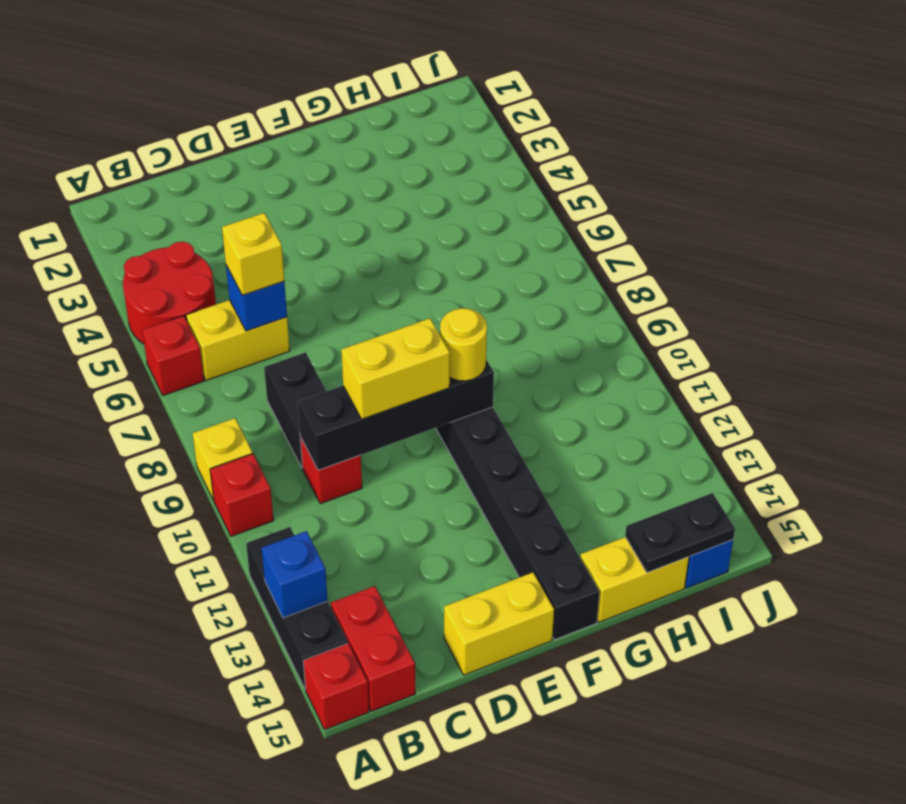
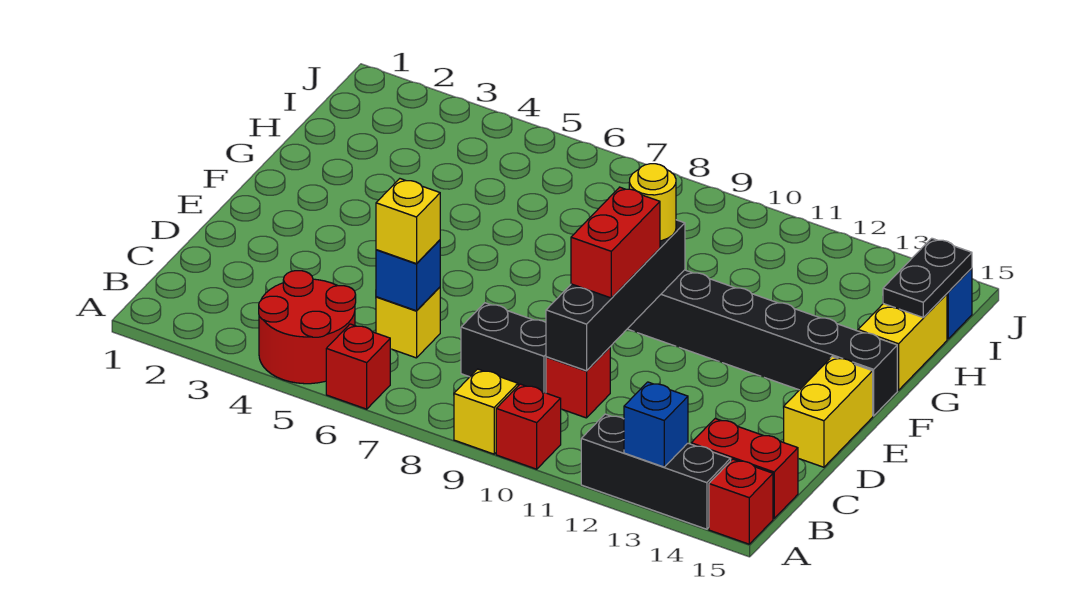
yellow 1x2 brick [186,300,290,380] -> yellow 1x1 brick [376,287,440,358]
yellow 1x2 brick [341,318,450,419] -> red 1x2 brick [571,187,660,298]

